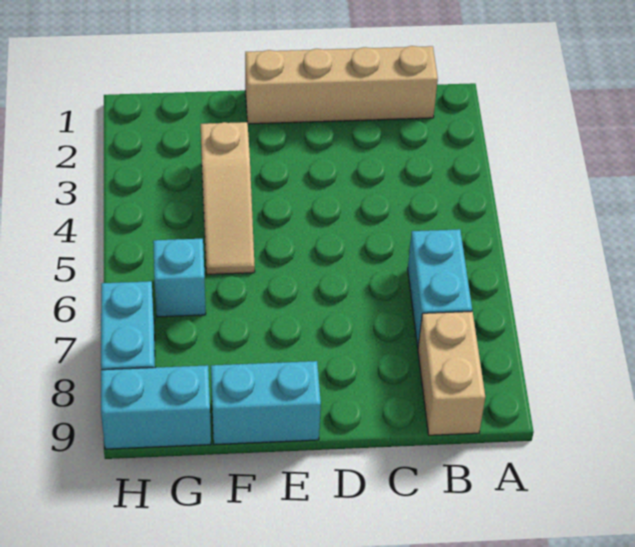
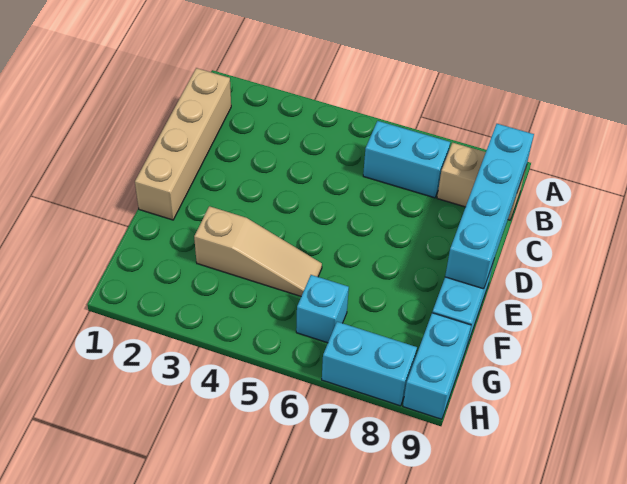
none -> cyan 1x4 brick [445,124,534,289]

